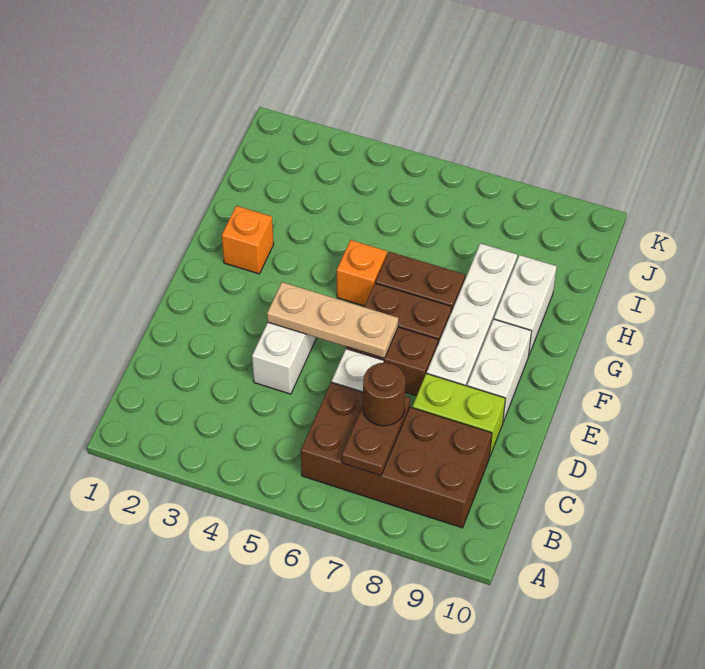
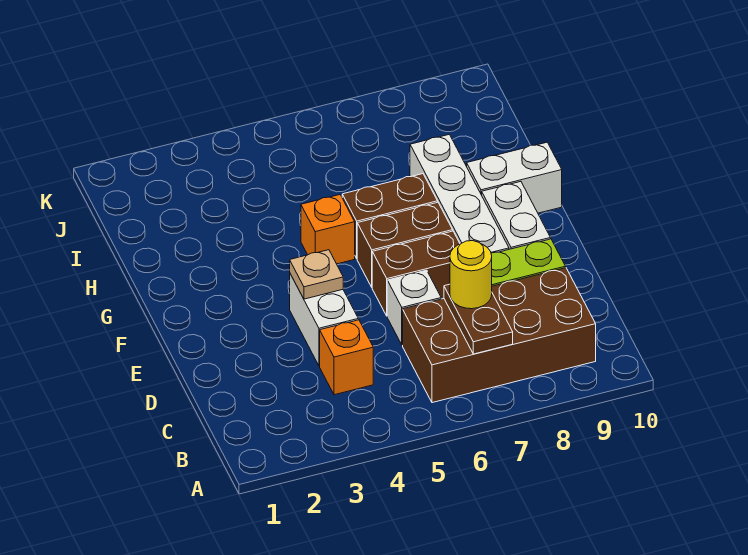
brown 1x1 round brick [363,363,406,426] -> yellow 1x1 round brick [450,241,492,309]
tan 1x3 plate [267,282,398,358] -> tan 1x1 plate [290,250,343,299]
orange 1x1 brick [222,206,274,274] -> orange 1x1 brick moved to [320,320,373,395]
white 1x2 brick [494,255,557,355] -> white 1x2 brick turned to [467,142,562,213]

